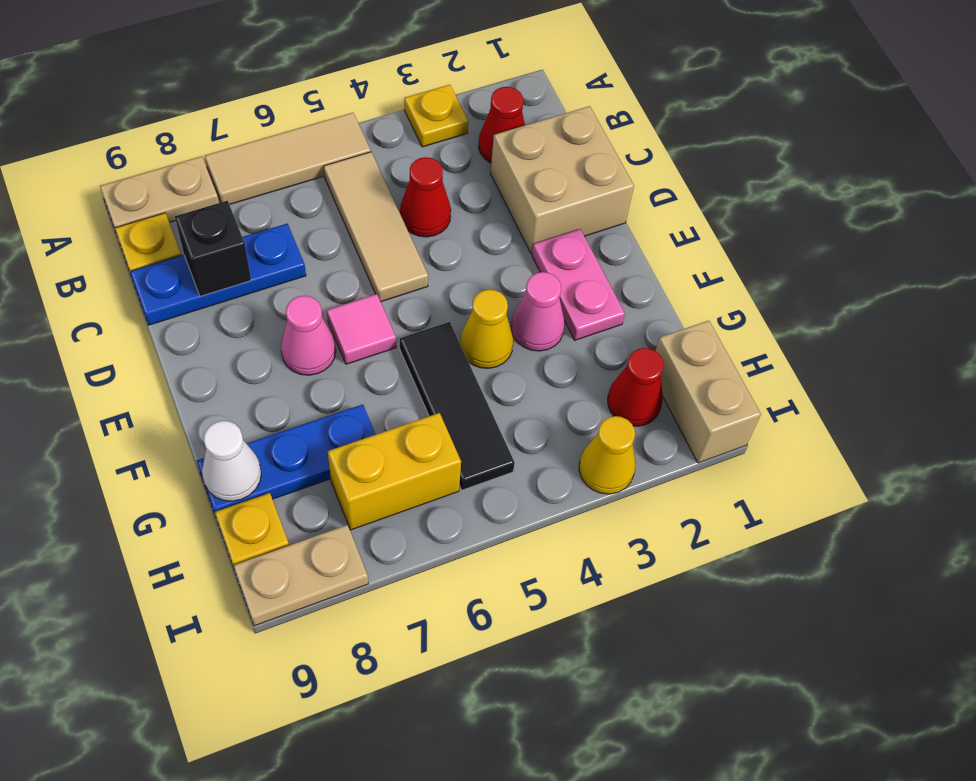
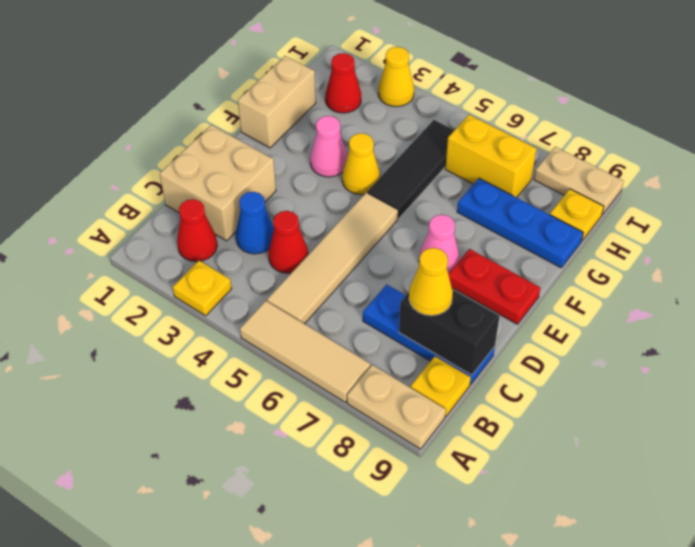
tan 1x3 tile [324,152,428,302] -> tan 1x4 tile [267,193,398,324]
none -> blue 1x1 cone [236,192,274,254]
black 1x1 brick [175,201,251,296] -> black 1x2 brick [399,289,500,375]
none -> yellow 1x1 cone [409,248,453,316]
pink 1x2 plate [532,229,625,340] -> none
pink 1x1 tile [327,294,396,364] -> none
none -> red 1x2 plate [448,249,540,324]
white 1x1 cone [202,421,261,501] -> none
tan 1x2 brick [656,321,761,463] -> tan 1x2 brick moved to [238,56,316,148]

